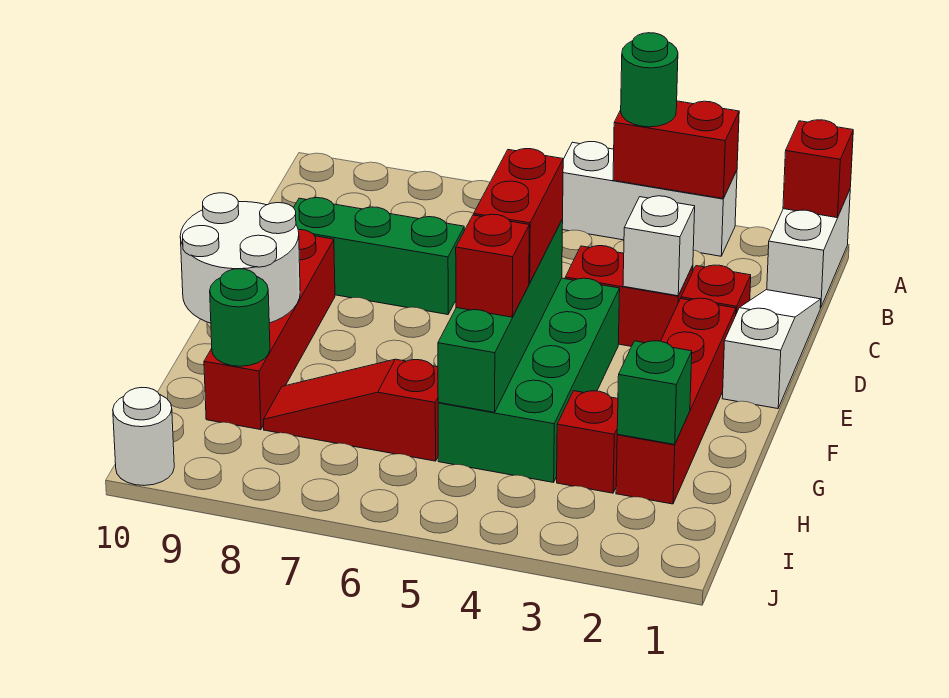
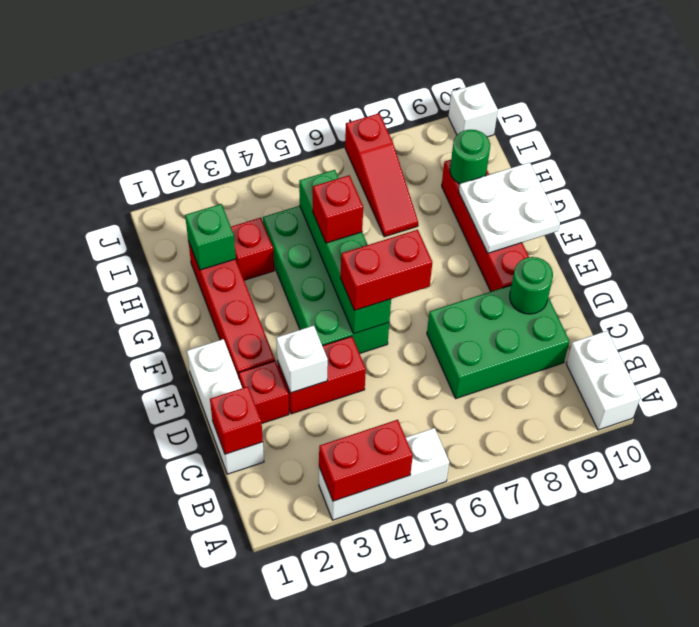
white 1x2 brick [767,190,850,308] -> white 1x2 brick moved to [566,331,640,430]
red 1x1 brick [783,120,853,218] -> red 1x1 brick moved to [210,387,263,454]
green 1x1 round brick [621,33,678,127] -> green 1x1 round brick moved to [510,257,553,314]
white 1x3 slope [722,290,821,409] -> white 1x3 brick [187,339,264,474]
green 1x3 brick [294,198,464,315] -> green 2x3 brick [427,285,570,398]
red 1x2 brick [474,149,563,283] -> red 1x2 brick turned to [341,230,432,310]
white 2x2 round brick [180,193,300,323] -> white 2x2 plate [459,162,560,253]
red 1x3 slope [263,359,438,461] -> red 1x3 slope turned to [345,113,418,237]
white 1x1 round brick [113,387,174,486] -> white 1x1 brick [448,82,498,137]

